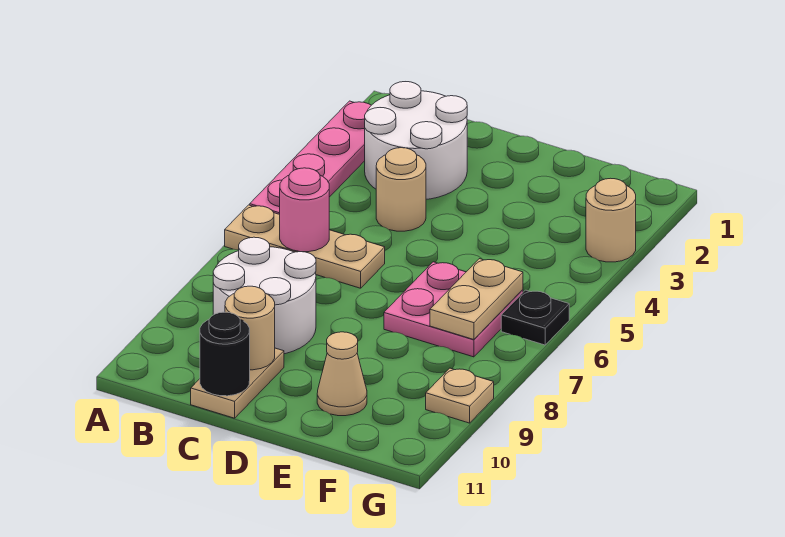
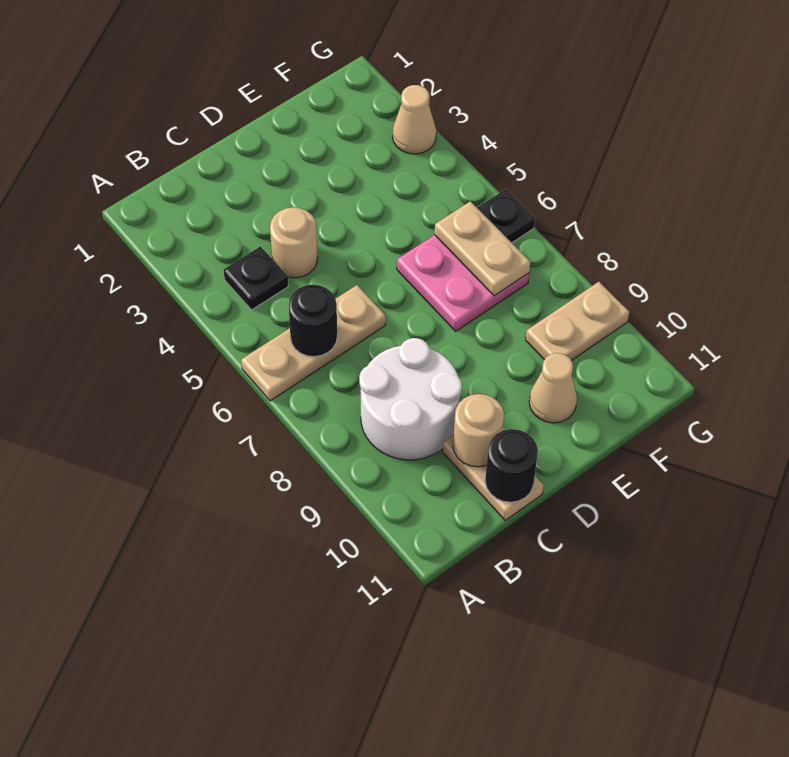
pink 1x4 plate [250,101,371,214] -> none
white 2x2 round brick [365,82,467,199] -> none
none -> black 1x1 plate [224,247,288,310]
pink 1x1 round brick [280,168,329,252] -> black 1x1 round brick [289,285,337,357]
tan 1x1 round brick [586,178,636,262] -> tan 1x1 cone [392,85,436,154]
tan 1x1 plate [426,368,494,423] -> tan 1x2 plate [526,282,629,361]

